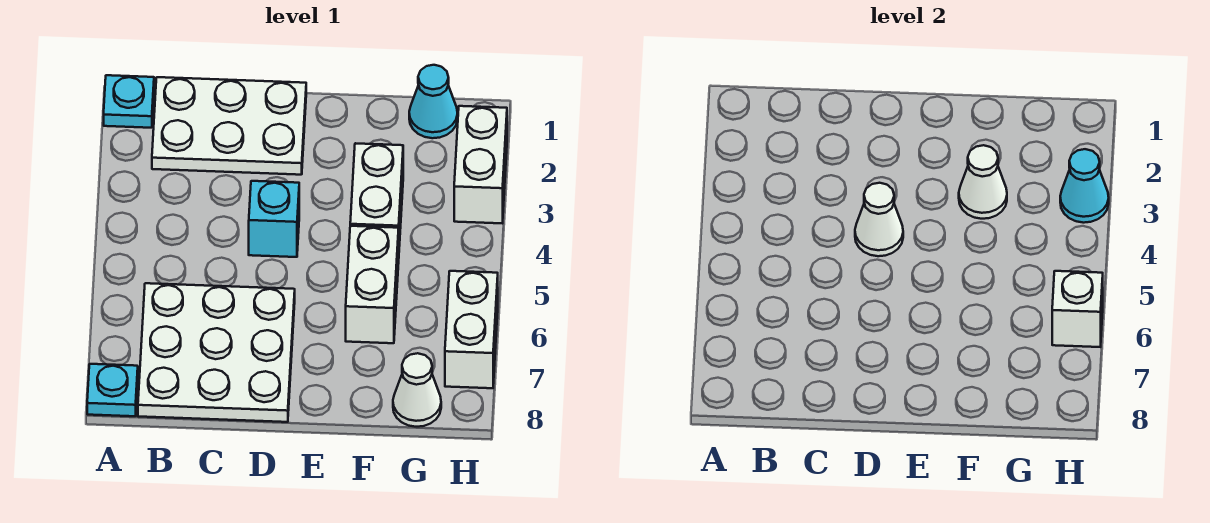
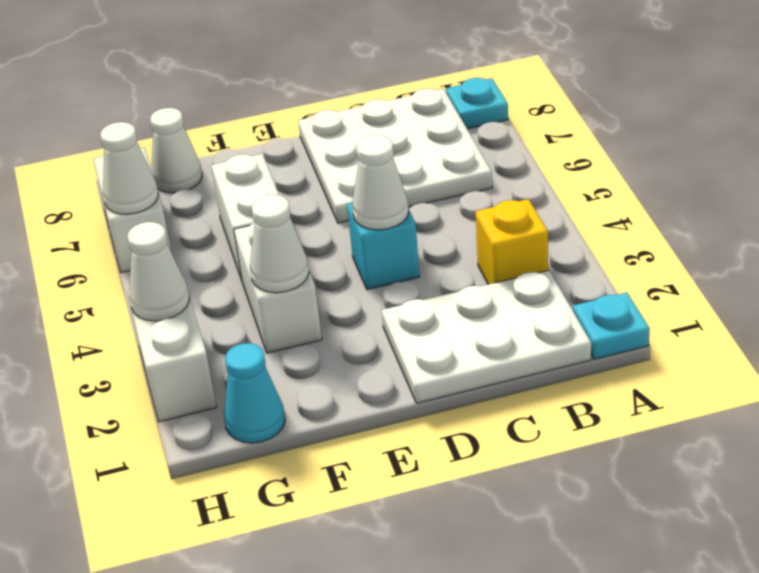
none -> yellow 1x1 brick [476,199,548,284]
cyan 1x1 cone [1060,149,1109,223] -> white 1x1 cone [127,222,189,321]
white 1x1 brick [1052,271,1103,347] -> white 1x1 cone [100,122,158,214]

